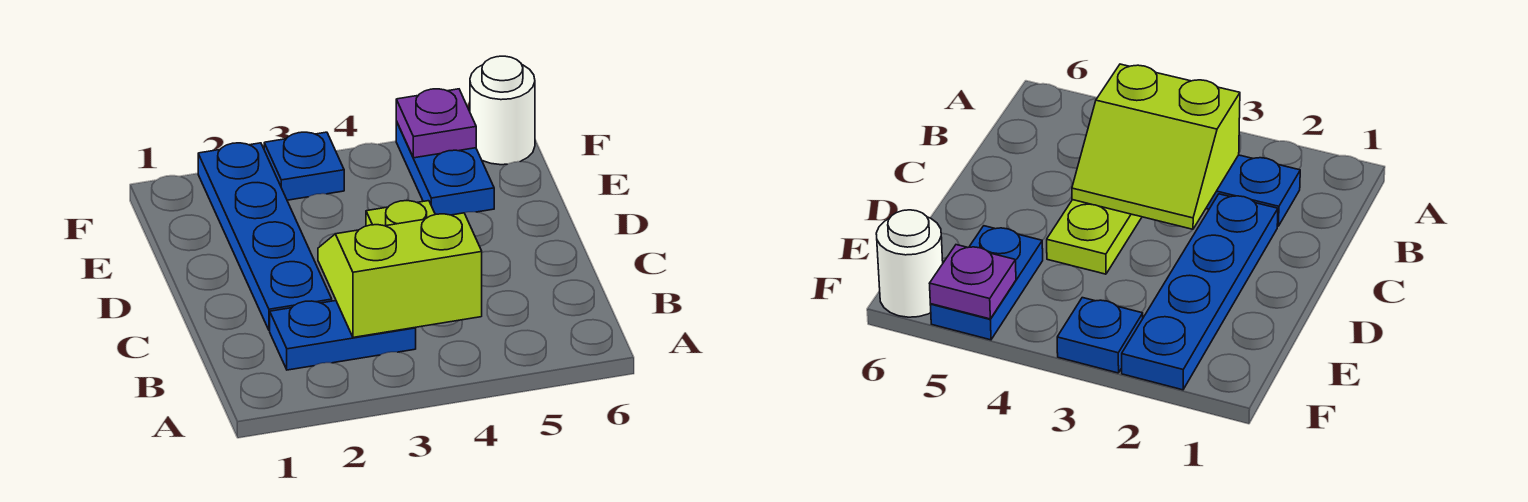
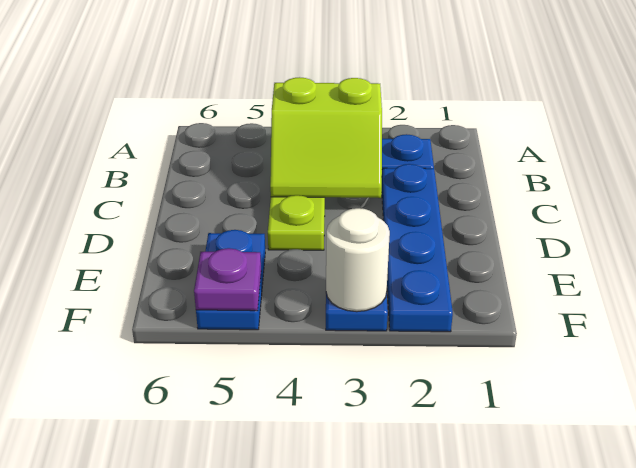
white 1x1 round brick [470,56,535,165] -> white 1x1 round brick moved to [326,208,390,312]

